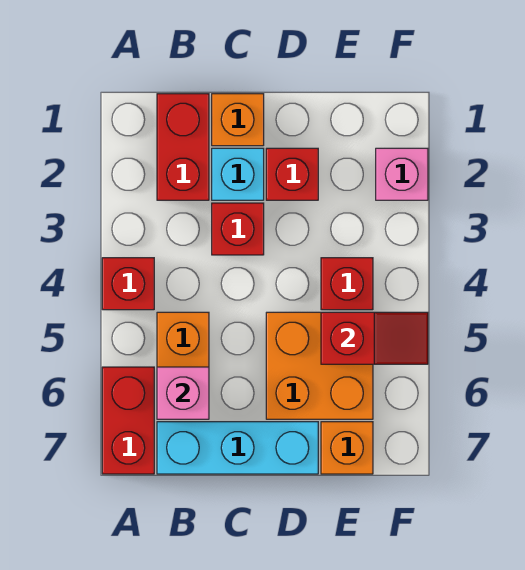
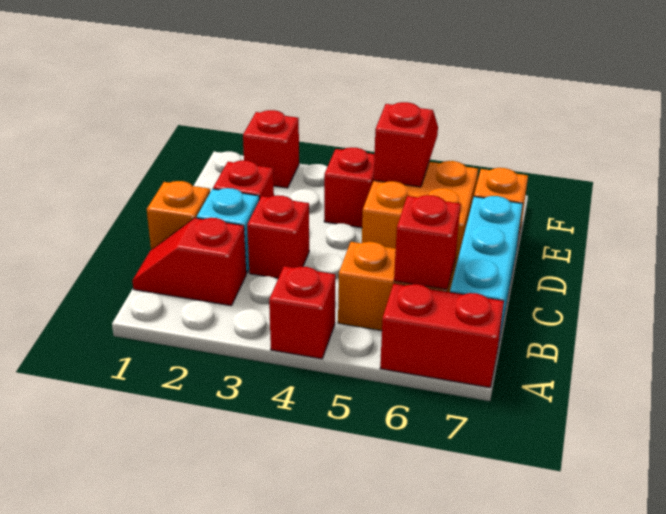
red 1x2 brick [157,94,209,200] -> red 1x2 slope [133,218,246,306]
pink 1x1 brick [157,367,209,419] -> red 1x1 brick [394,195,461,289]
pink 1x1 brick [376,148,428,200] -> red 1x1 brick [243,110,299,188]

